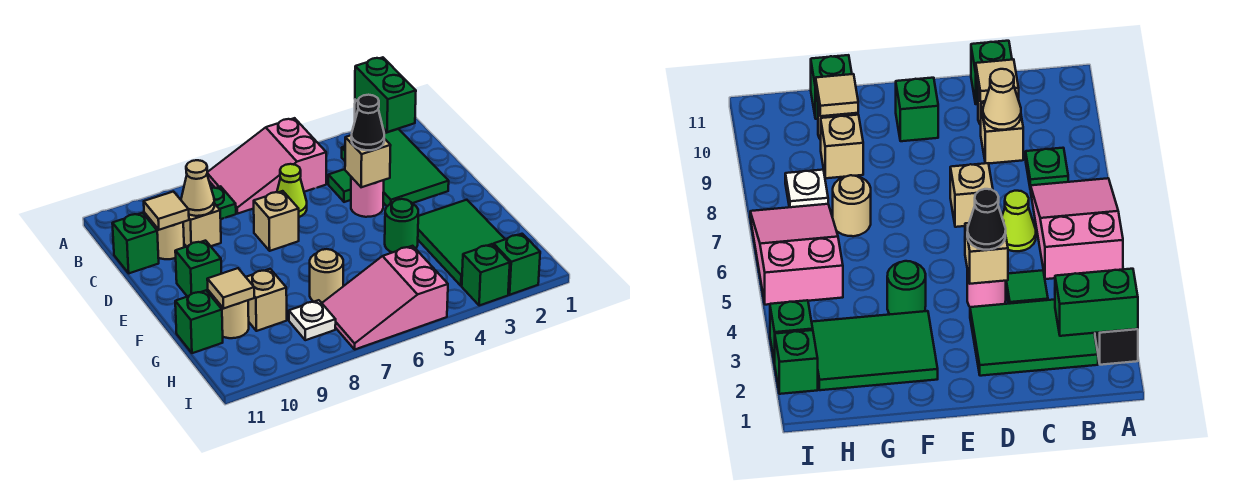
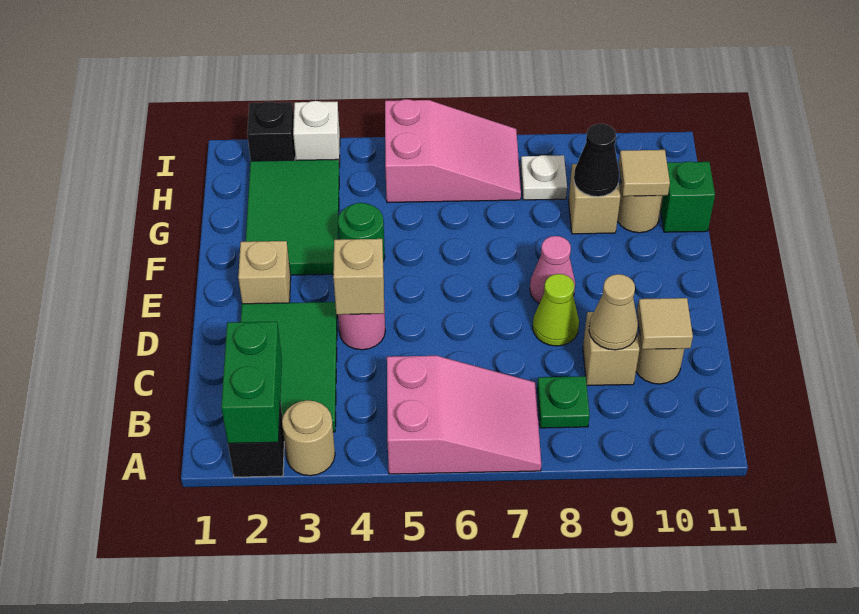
green 1x1 tile [328,169,351,202] -> none
lime 1x1 cone [277,164,307,217] -> lime 1x1 cone moved to [533,274,579,346]
green 1x1 brick [112,213,159,273] -> none
black 1x1 cone [351,95,384,150] -> black 1x1 cone moved to [574,124,619,197]
tan 1x1 brick [254,191,299,251] -> tan 1x1 brick moved to [238,241,291,304]
none -> pink 1x1 cone [530,236,575,304]
green 1x1 brick [175,241,221,297] -> none
tan 1x1 round brick [310,249,343,303] -> tan 1x1 round brick moved to [282,400,335,476]
green 1x1 brick [494,234,540,295] -> black 1x1 brick [247,102,295,161]
green 1x1 brick [462,244,510,305] -> white 1x1 brick [293,101,340,167]

